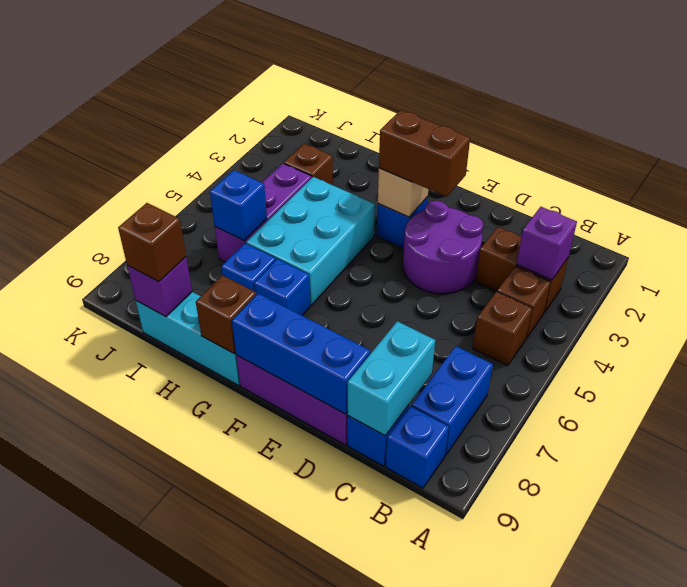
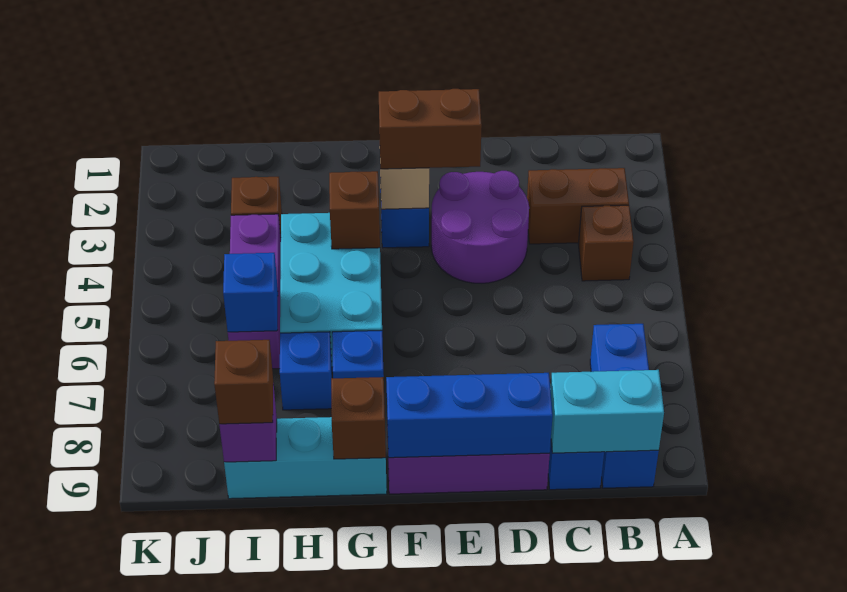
purple 1x1 brick [516,207,577,280] -> none
brown 1x1 brick [473,292,532,366] -> brown 1x1 brick moved to [329,171,380,249]
cyan 1x2 brick [348,321,435,436] -> cyan 1x2 brick turned to [550,370,664,453]

